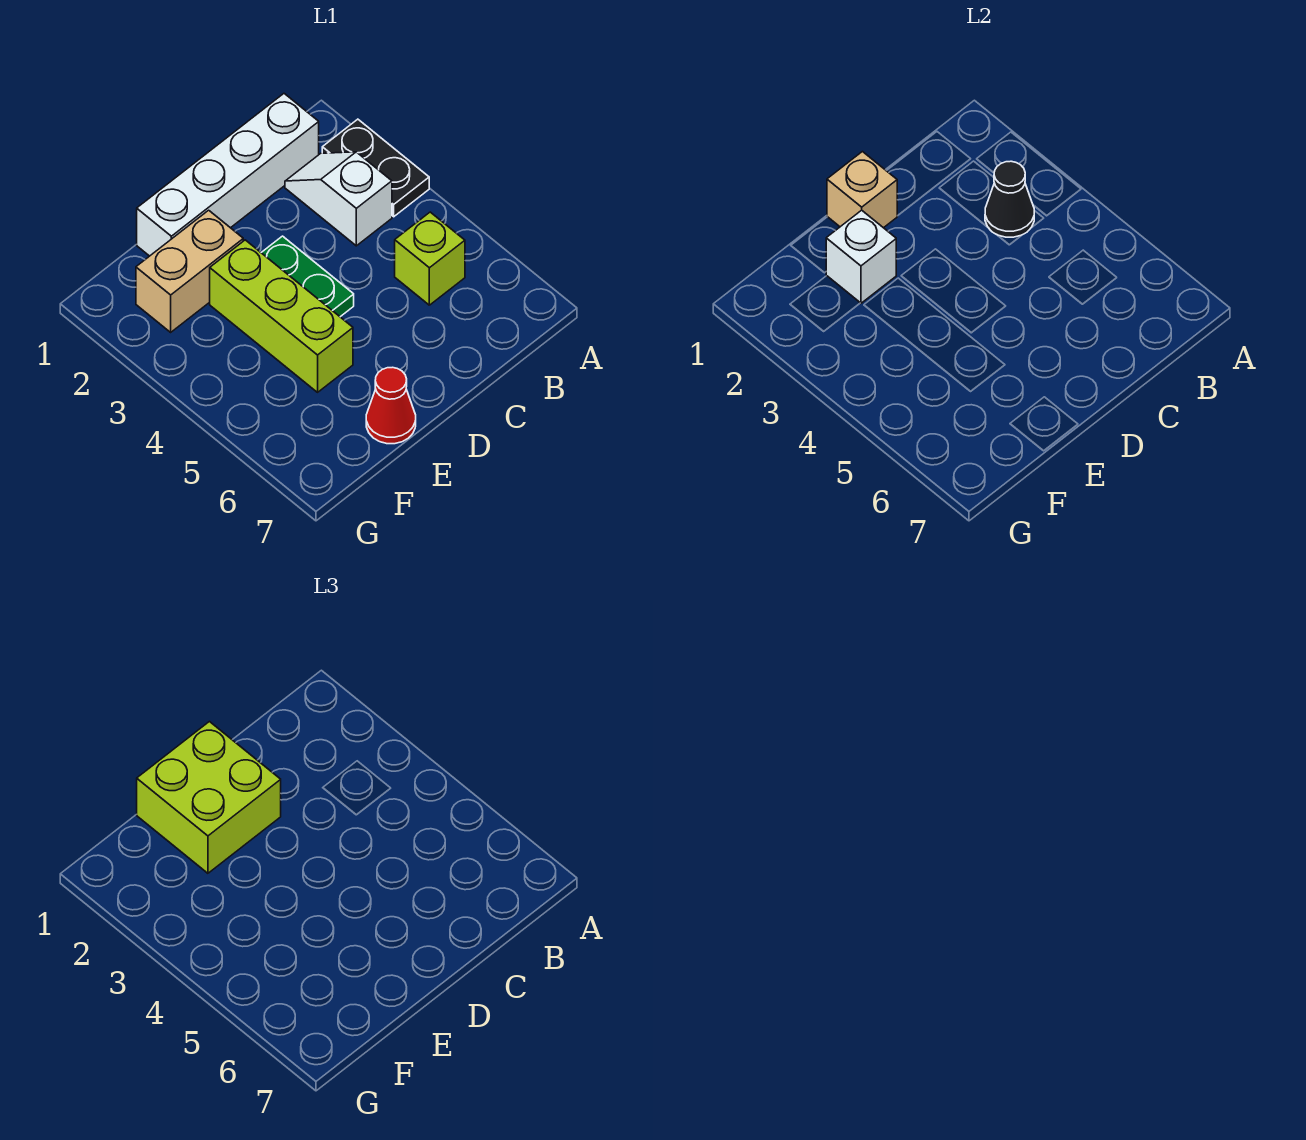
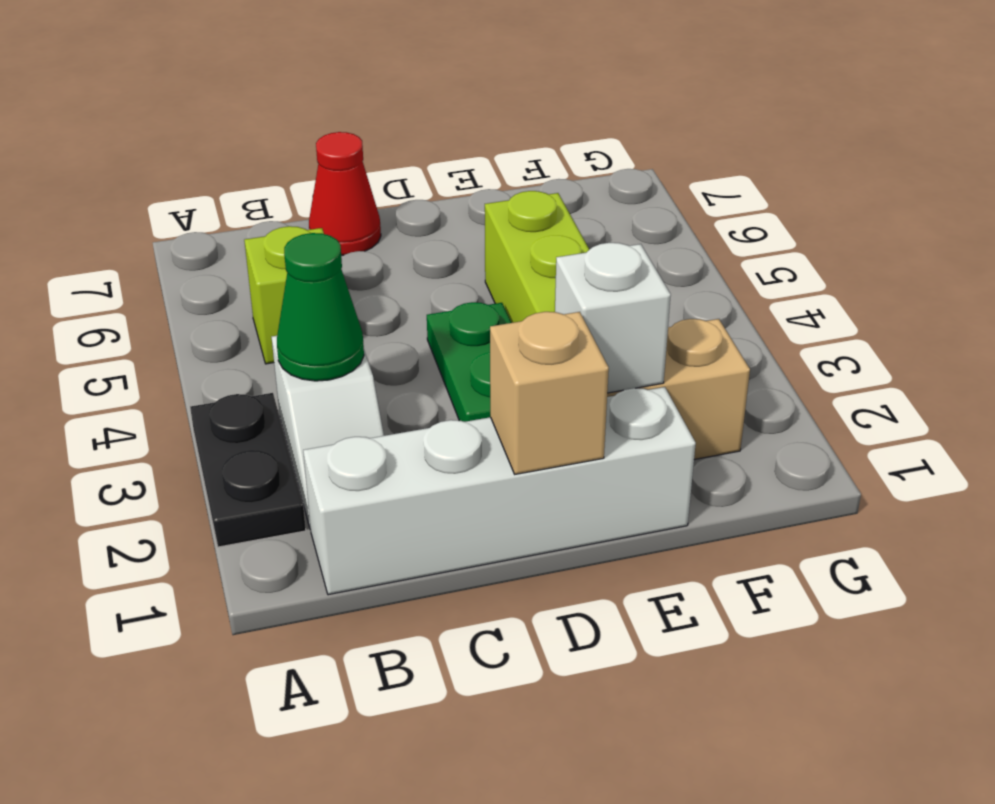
black 1x1 cone [985,161,1034,237] -> green 1x1 cone [277,233,364,381]
lime 2x2 brick [137,722,281,873] -> none
red 1x1 cone [366,367,416,444] -> red 1x1 cone moved to [309,132,381,255]

